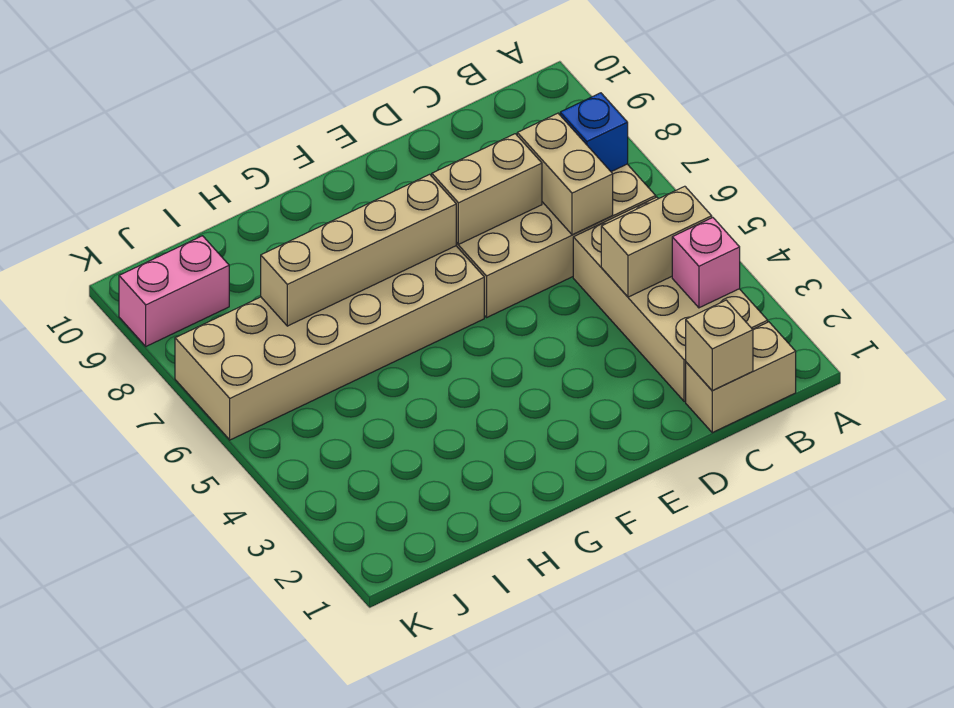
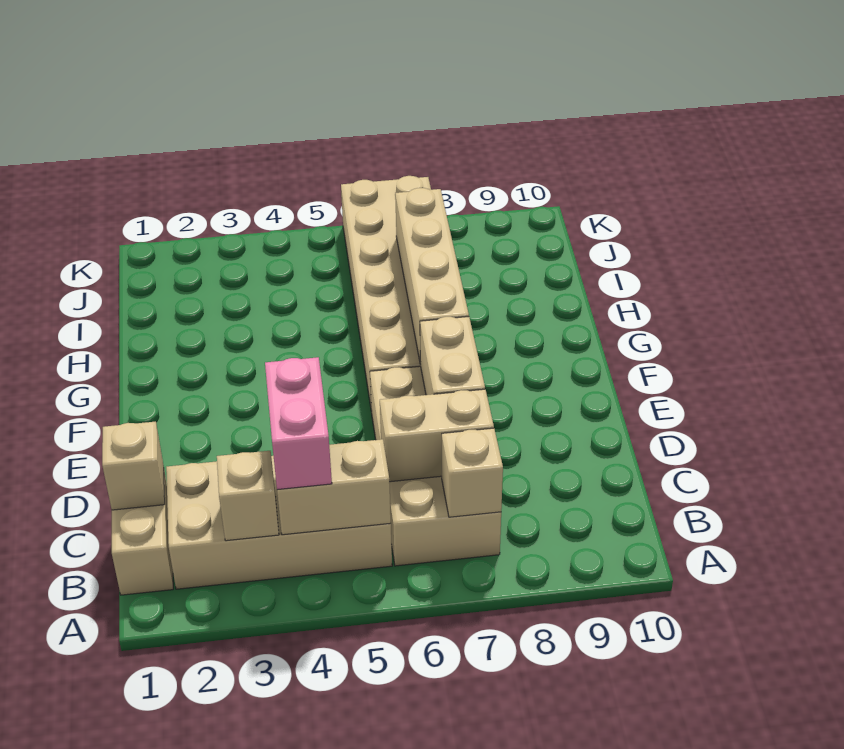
pink 1x1 brick [672,218,740,308] -> tan 1x1 brick [217,451,279,541]
tan 1x2 brick [601,186,712,297] -> tan 1x2 brick turned to [277,439,391,535]
blue 1x1 brick [560,93,628,172] -> tan 1x1 brick [442,428,503,517]
pink 1x2 brick [119,236,229,346] -> pink 1x2 brick moved to [265,357,332,490]

